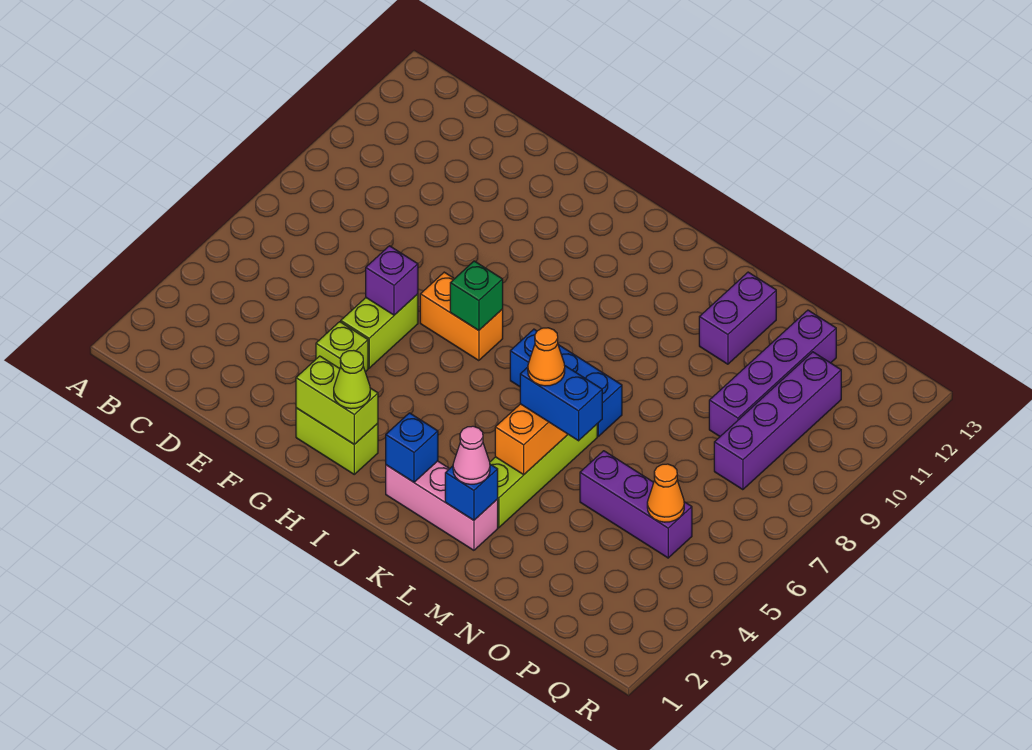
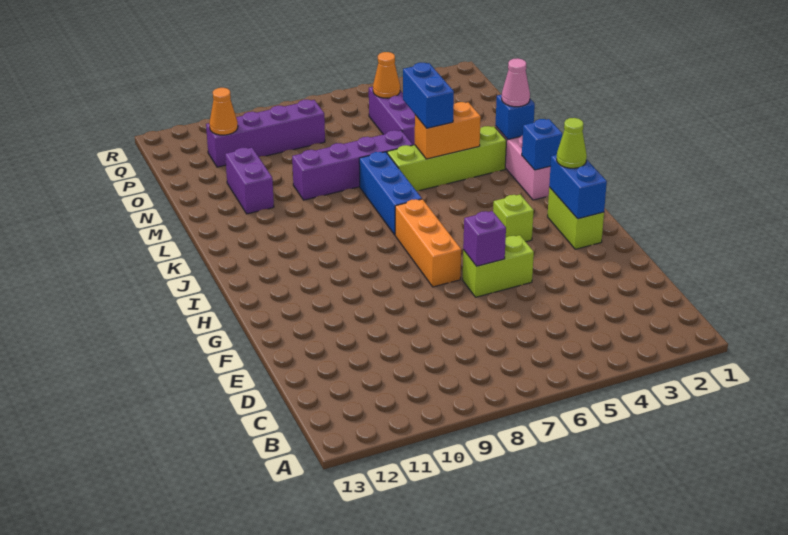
lime 1x1 brick [316,322,368,372] -> lime 1x1 brick moved to [493,195,534,242]
lime 1x2 brick [296,356,378,444] -> blue 1x2 brick [549,155,607,219]
orange 1x2 brick [420,272,503,361] -> orange 1x3 brick [395,199,461,287]
green 1x1 brick [450,261,503,330] -> none
orange 1x1 cone [528,328,565,386] -> orange 1x1 cone moved to [209,88,238,135]
purple 1x2 brick [699,272,776,364] -> purple 1x2 brick turned to [225,148,274,214]
purple 1x4 brick [709,310,836,436] -> purple 1x4 brick moved to [292,130,412,200]

